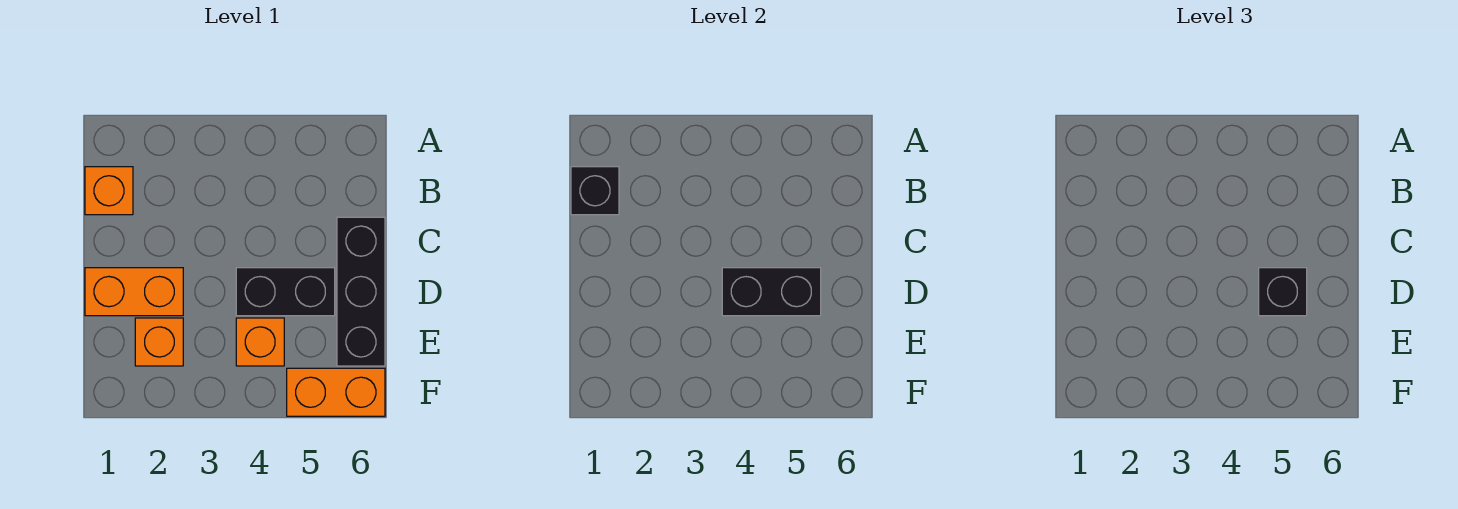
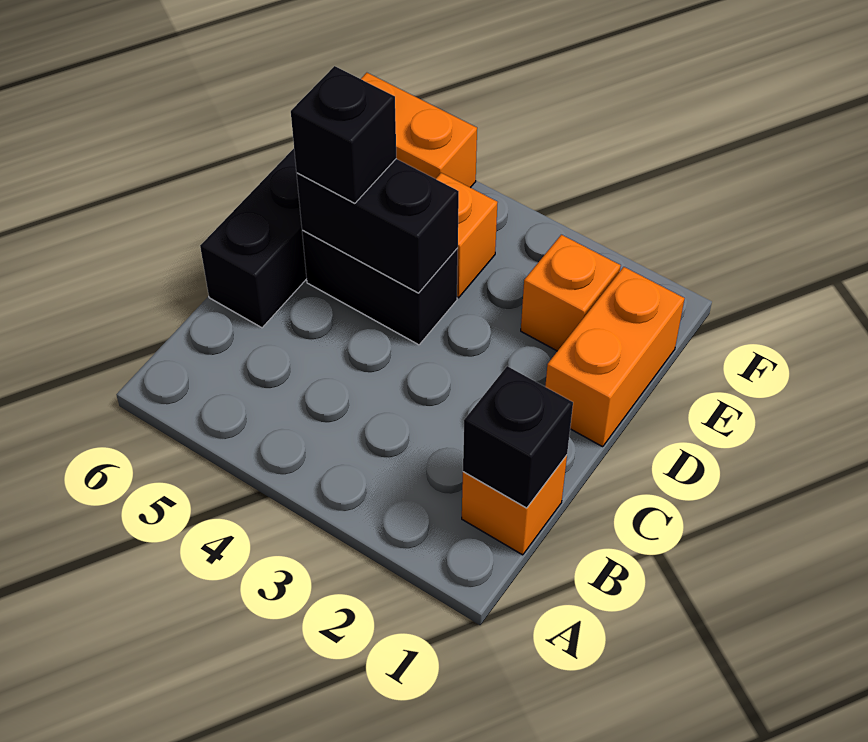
orange 1x2 brick [85,268,183,316] -> orange 1x2 brick turned to [545,267,685,447]

